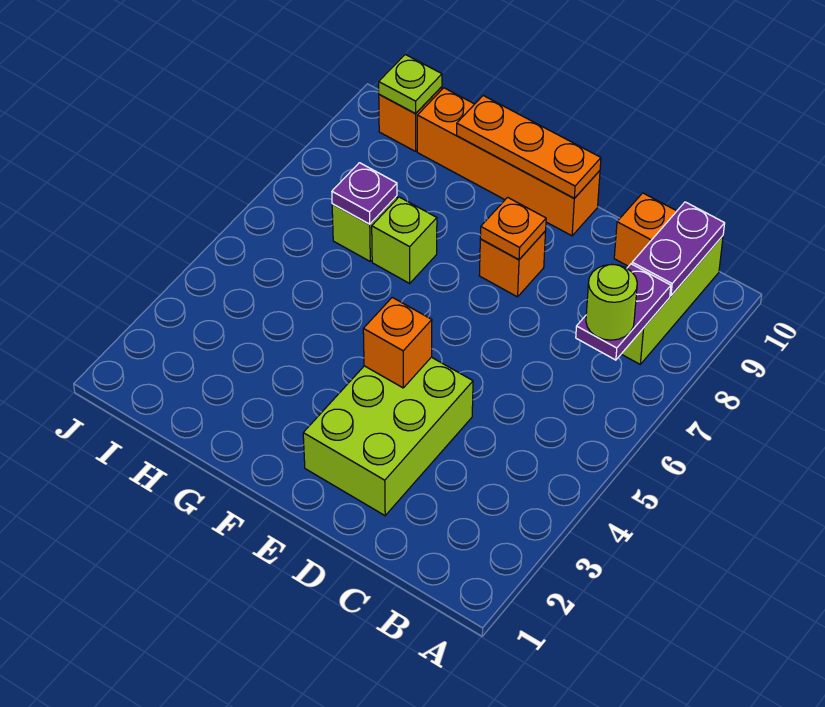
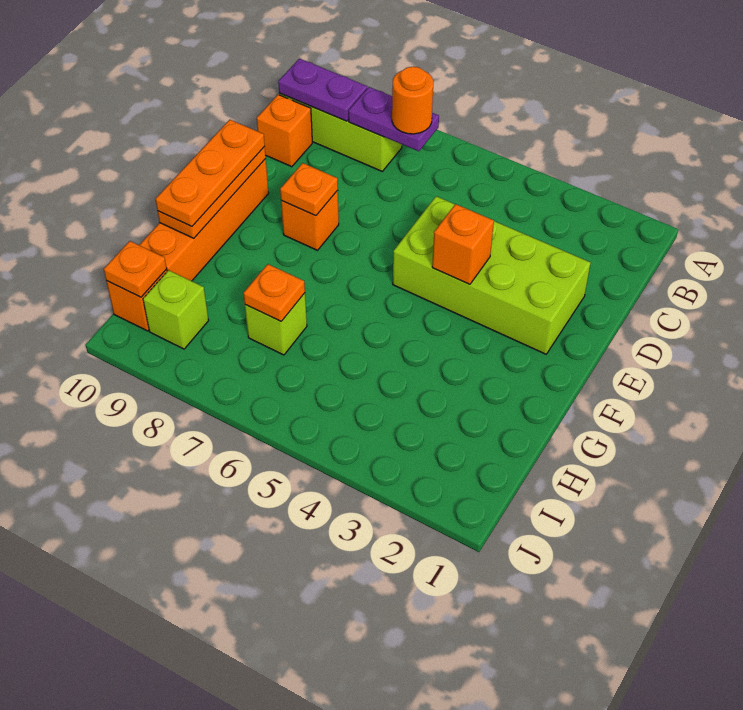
lime 1x1 round brick [586,264,637,340] -> orange 1x1 round brick [392,67,433,134]
lime 2x3 brick [303,357,473,516] -> lime 2x4 brick [393,196,591,354]
none -> orange 1x3 plate [156,120,265,226]
lime 1x1 brick [372,197,437,283] -> lime 1x1 brick moved to [143,270,209,349]
purple 1x1 plate [332,163,397,224] -> orange 1x1 plate [243,264,305,321]
lime 1x1 plate [379,55,442,113] -> orange 1x1 plate [104,241,167,297]

